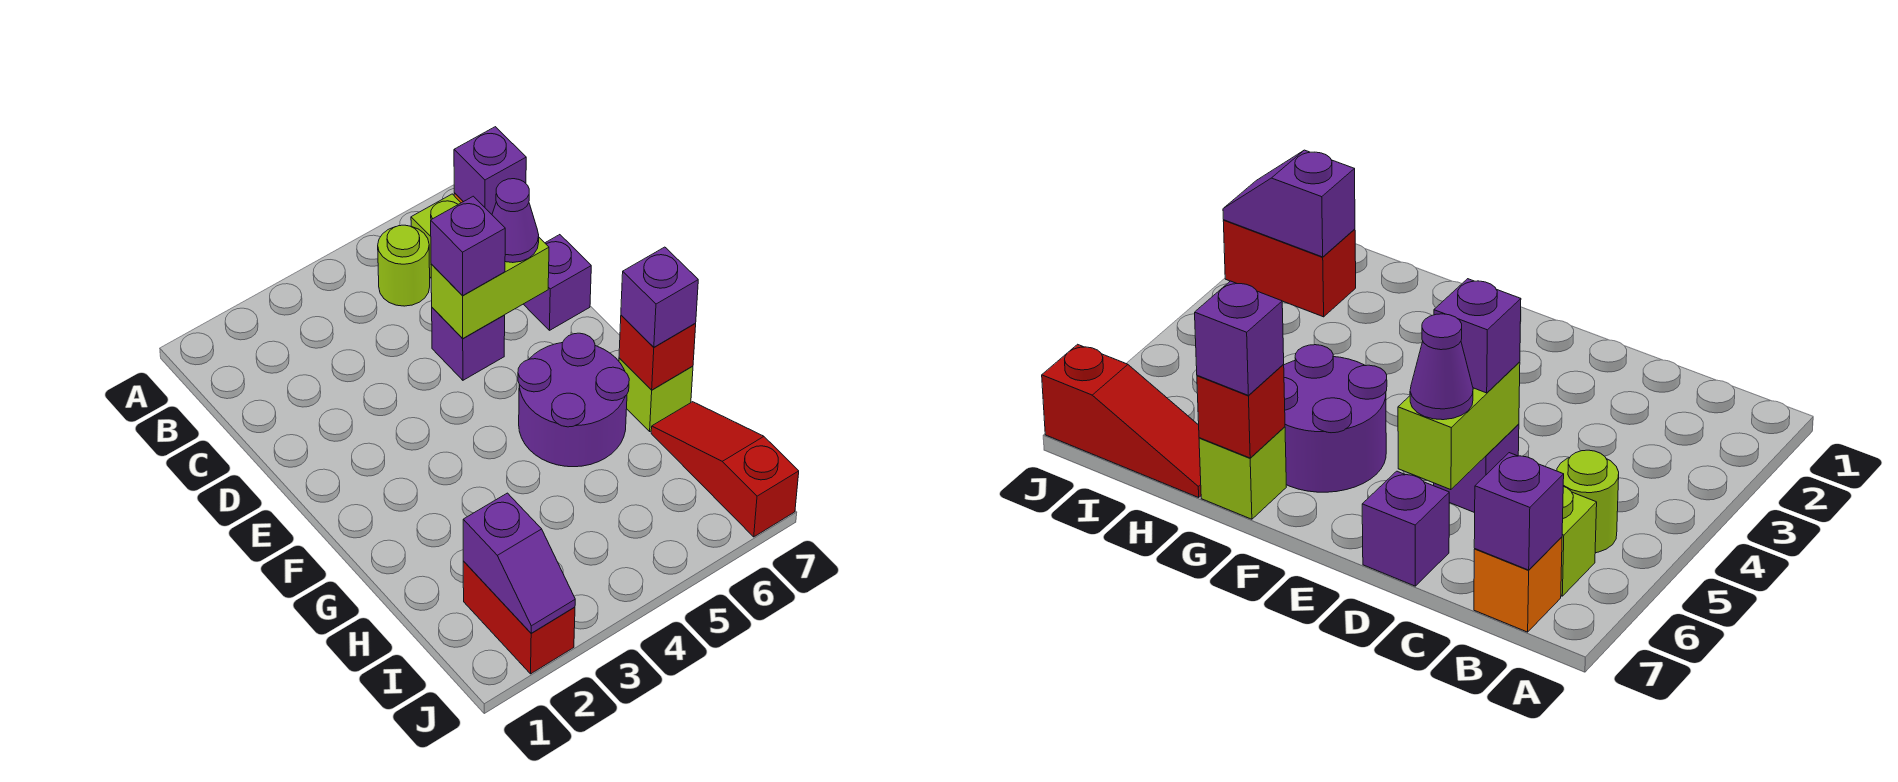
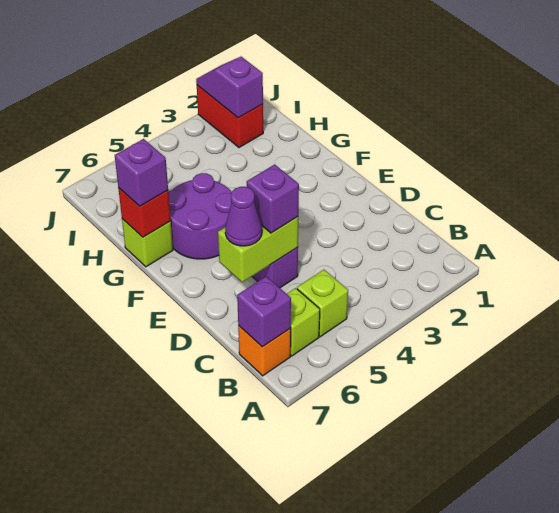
lime 1x1 round brick [378,225,430,306] -> lime 1x1 brick [297,270,348,337]
purple 1x1 brick [524,235,591,330] -> none
red 1x3 slope [651,402,799,537] -> none

